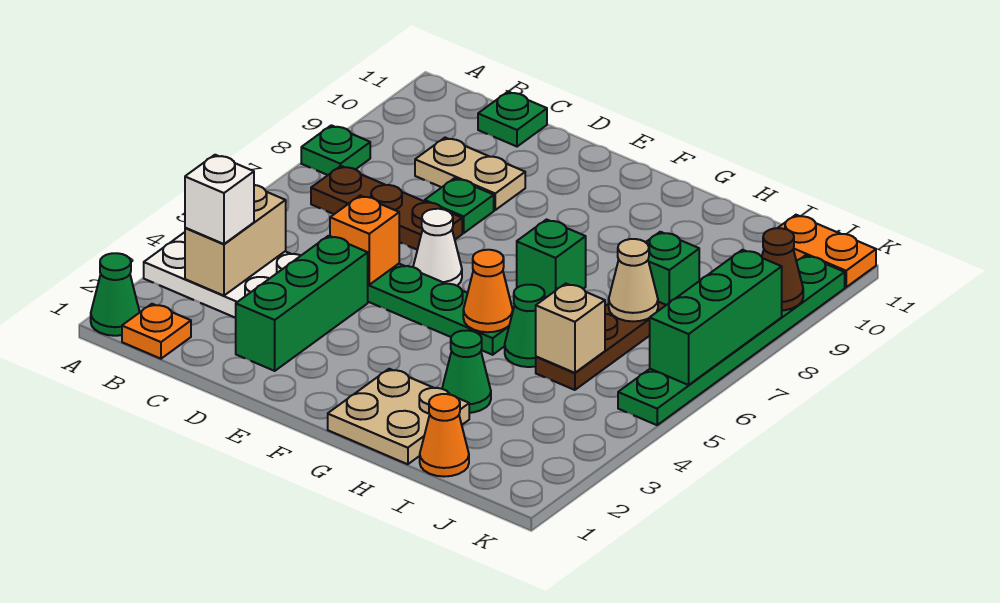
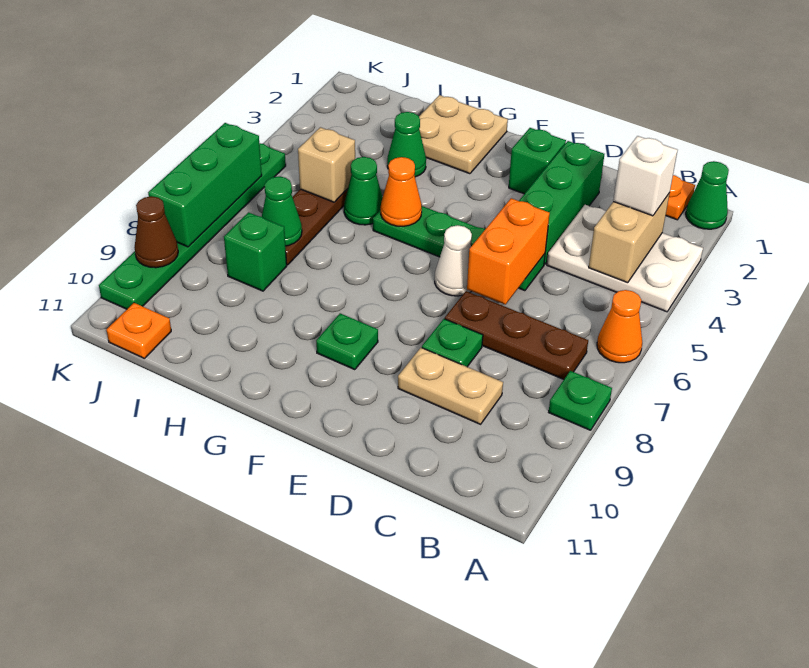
green 1x1 plate [478,92,547,147] -> green 1x1 plate moved to [316,313,378,370]
orange 1x1 brick [330,196,399,285] -> orange 1x2 brick [467,198,550,305]
green 1x1 brick [517,220,586,298] -> green 1x1 brick moved to [509,128,566,194]
orange 1x1 cone [420,394,469,477] -> orange 1x1 cone moved to [597,290,642,363]
tan 1x1 cone [609,239,658,321] -> green 1x1 cone [262,176,302,246]
orange 1x2 plate [778,215,876,287] -> orange 1x1 plate [107,303,171,358]

